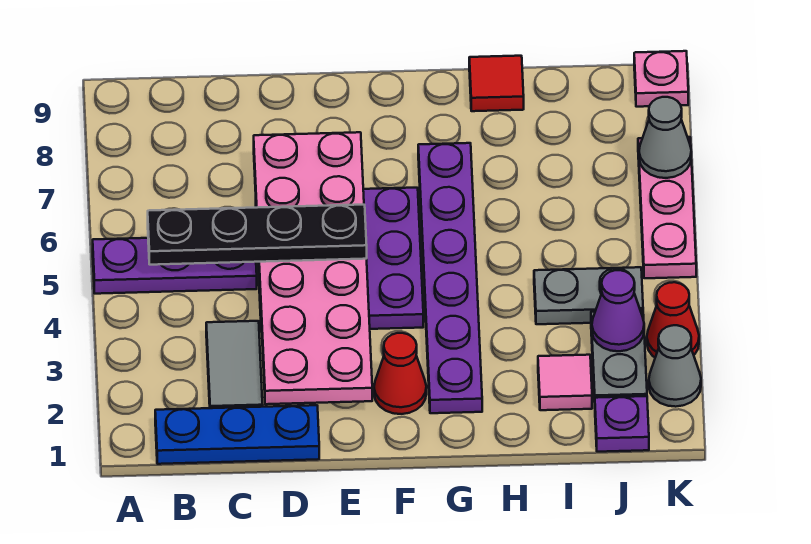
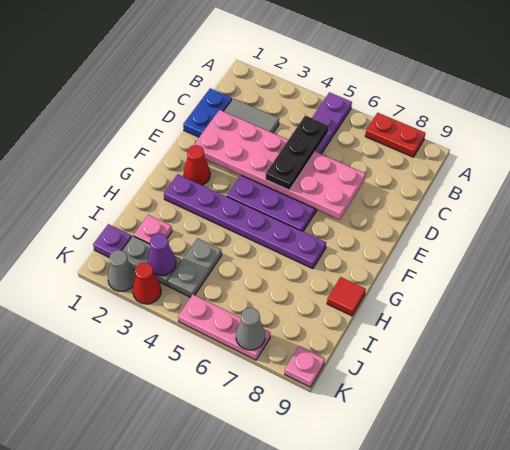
none -> red 1x2 plate [365,113,425,157]
blue 1x3 plate [155,405,319,464] -> blue 1x2 plate [183,88,232,137]
black 1x4 plate [148,205,367,265] -> black 1x3 plate [266,115,329,190]
pink 1x1 tile [538,355,592,410] -> pink 1x1 plate [134,215,172,244]

